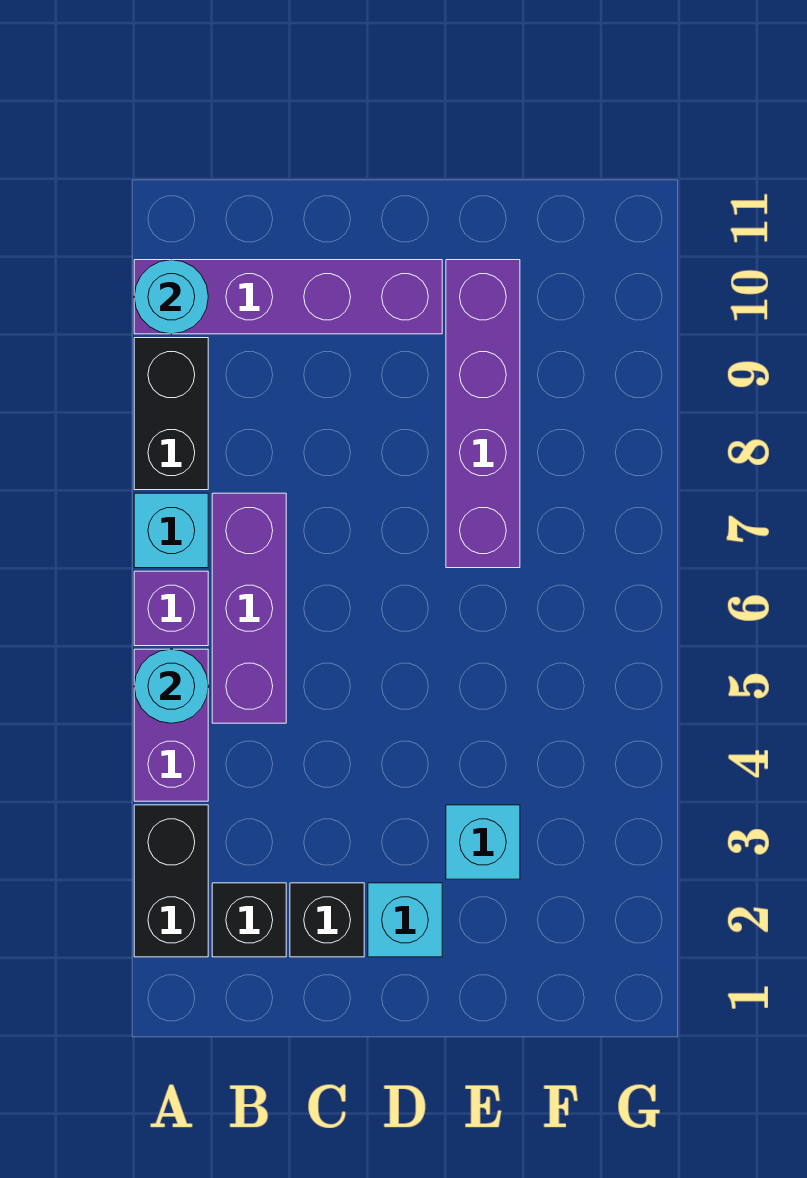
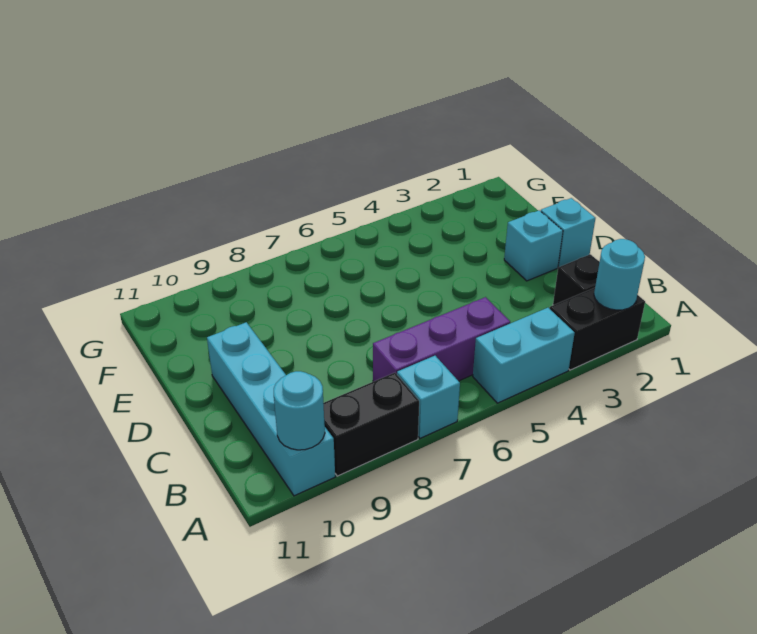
purple 1x2 brick [134,649,208,801] -> cyan 1x2 brick [473,308,575,403]
cyan 1x1 round brick [134,649,208,723] -> cyan 1x1 round brick moved to [594,239,645,310]
purple 1x1 brick [134,571,208,646] -> none
purple 1x4 brick [134,260,442,334] -> cyan 1x4 brick [207,322,335,496]
black 1x1 brick [290,883,364,957] -> none
cyan 1x1 brick [446,805,520,879] -> cyan 1x1 brick moved to [541,198,595,267]
purple 1x4 brick [446,260,520,568] -> none

